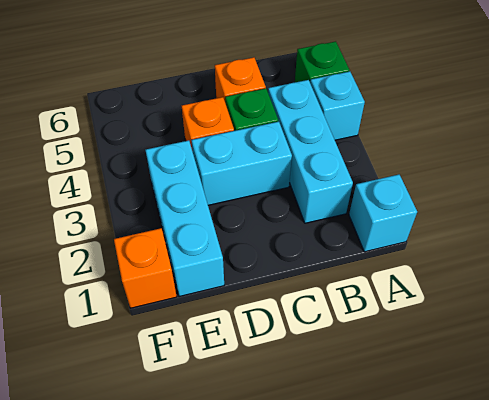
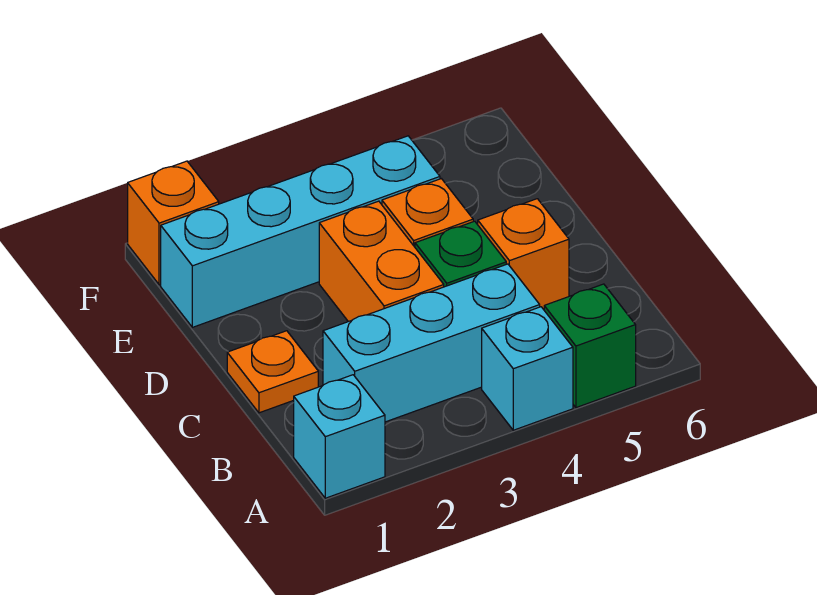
none -> orange 1x1 plate [227,331,318,413]
cyan 1x2 brick [191,122,292,205] -> orange 1x2 brick [319,201,444,322]
cyan 1x3 brick [145,140,224,296] -> cyan 1x4 brick [161,136,440,327]

